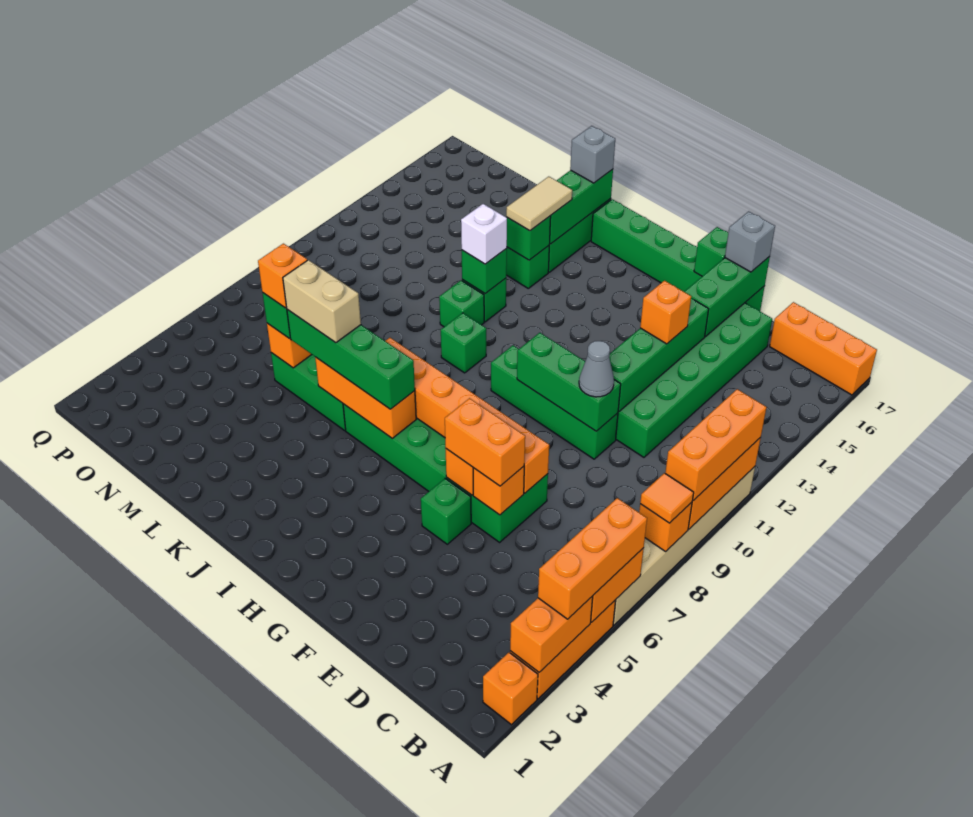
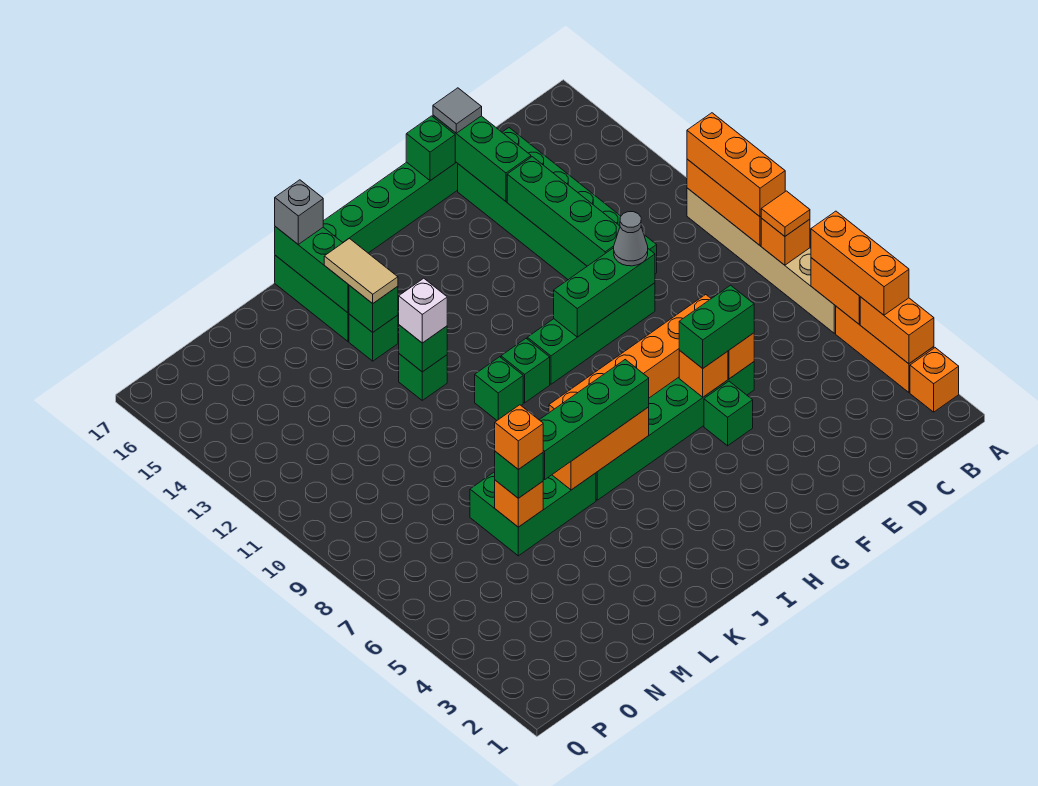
orange 1x3 brick [770,302,877,395] -> none
orange 1x2 brick [445,398,525,486] -> green 1x2 brick [679,285,754,368]
orange 1x1 brick [640,281,691,344] -> none
grey 1x1 brick [725,211,775,272] -> grey 1x1 tile [433,88,482,133]
tan 1x2 brick [283,260,361,343] -> none
green 1x1 brick [439,281,484,327] -> green 1x1 brick moved to [501,339,550,403]

